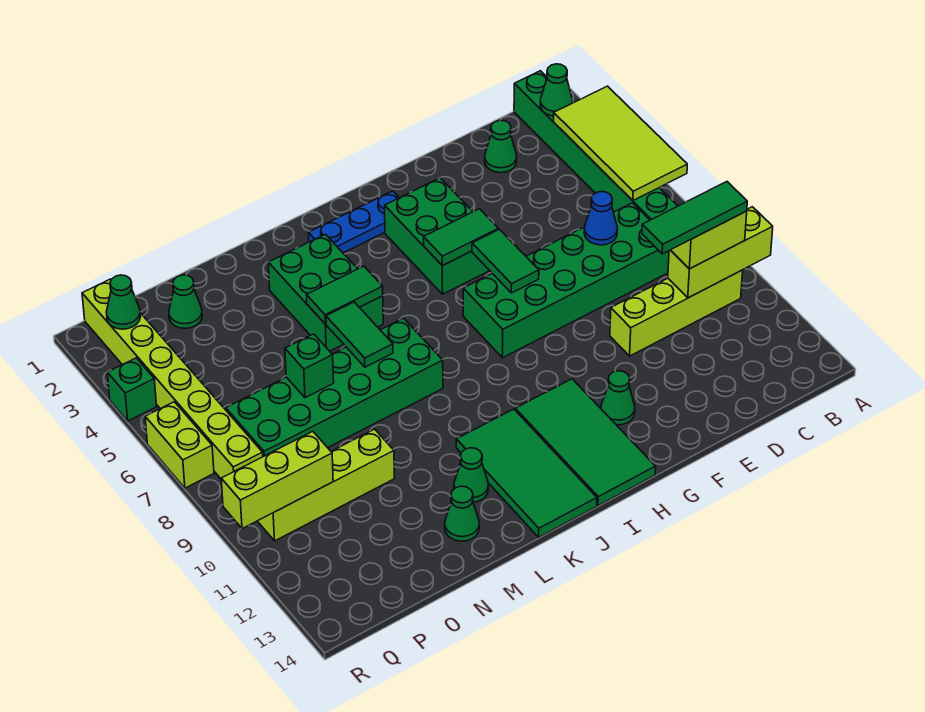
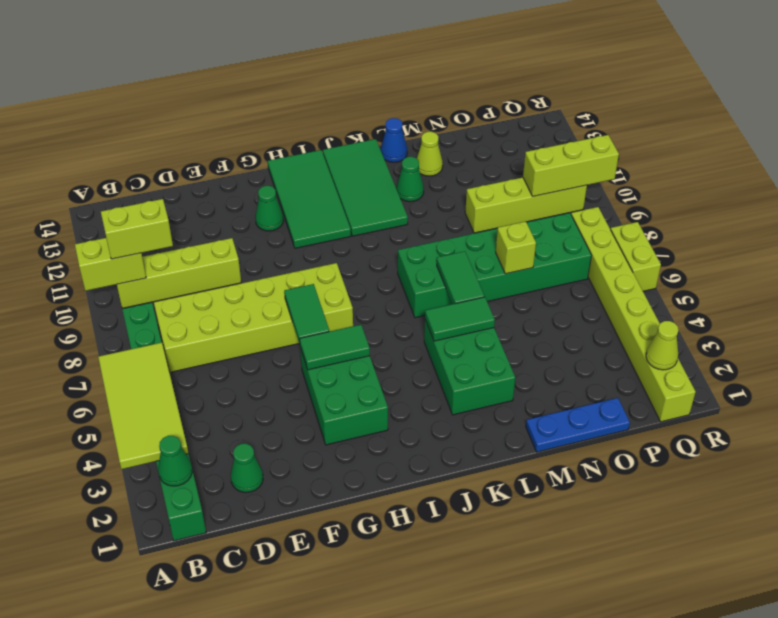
lime 1x3 brick [668,207,773,298] -> lime 1x2 brick [75,238,146,291]
green 1x3 tile [642,182,747,254] -> none
green 2x6 brick [463,203,669,358] -> lime 2x6 brick [154,263,353,372]
blue 1x1 cone [584,192,618,245] -> blue 1x1 cone moved to [381,118,407,162]
blue 1x3 plate [308,191,399,253] -> blue 1x3 plate moved to [526,398,630,452]
green 1x1 cone [445,486,479,541] -> lime 1x1 cone [417,132,443,176]
green 1x1 brick [285,334,334,398] -> lime 1x1 brick [496,222,536,274]
green 1x1 cone [169,275,202,328] -> none
green 1x1 cone [106,275,140,329] -> lime 1x1 cone [646,321,679,370]
green 1x1 brick [107,358,157,421] -> none

